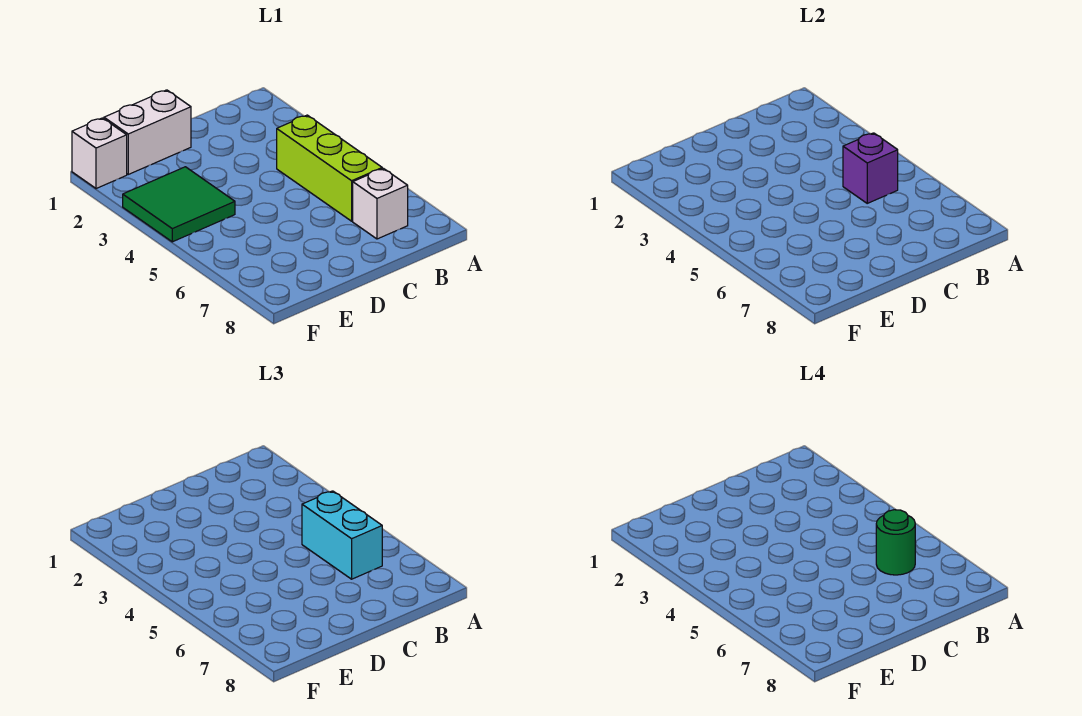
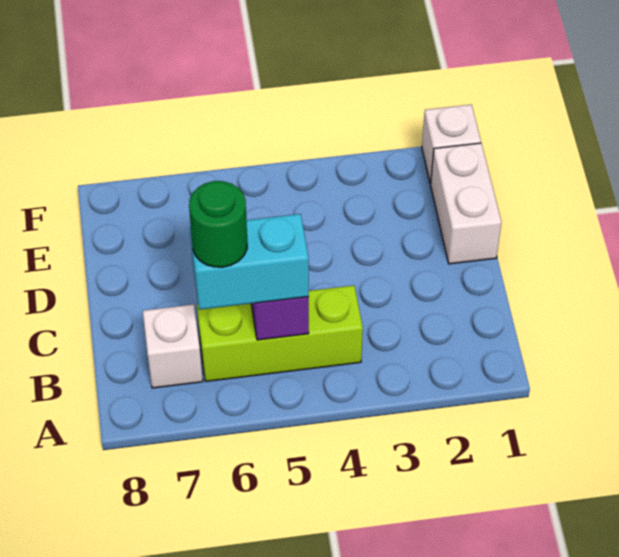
green 2x2 tile [123,167,235,242] -> none

